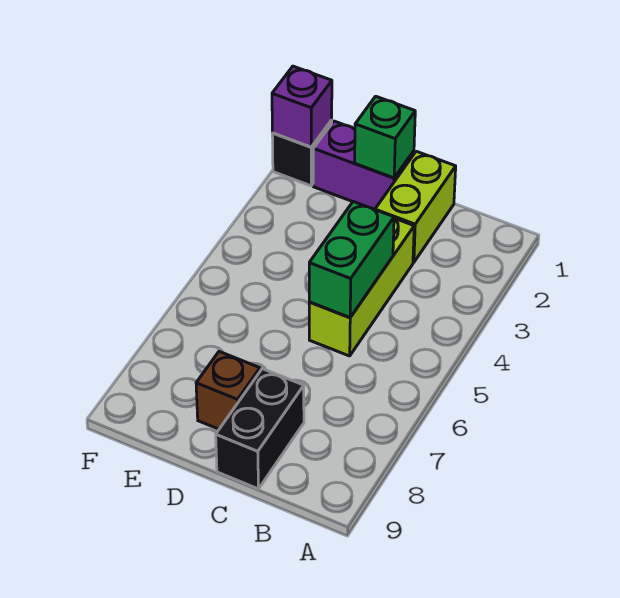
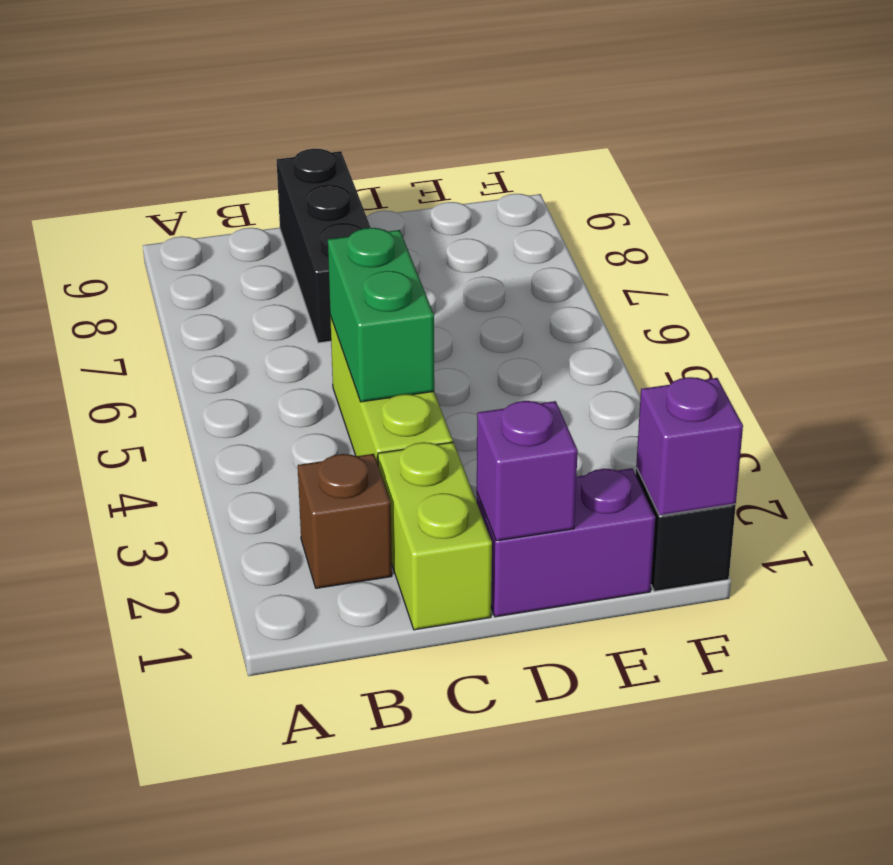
black 1x2 brick [216,369,304,489] -> black 1x3 brick [277,149,371,343]
green 1x1 brick [355,96,415,178] -> purple 1x1 brick [477,401,578,541]
brown 1x1 brick [196,352,260,429] -> brown 1x1 brick moved to [298,454,392,588]

